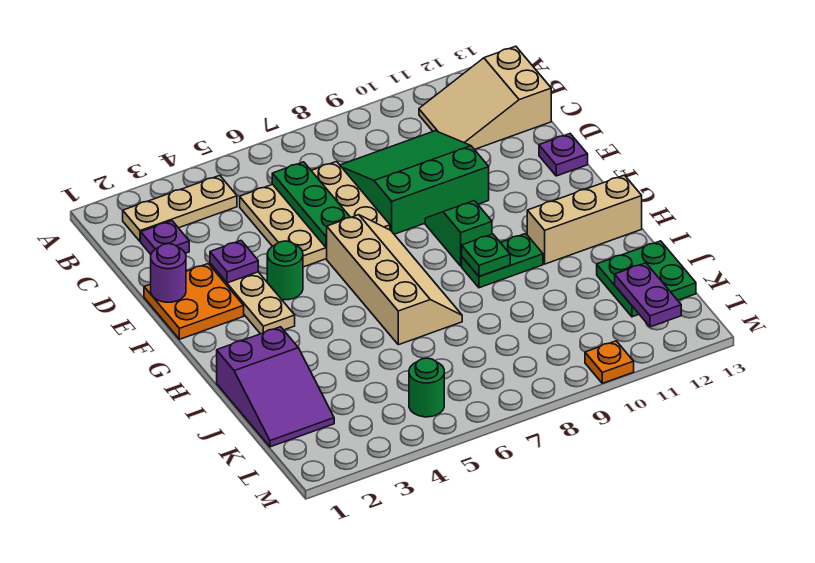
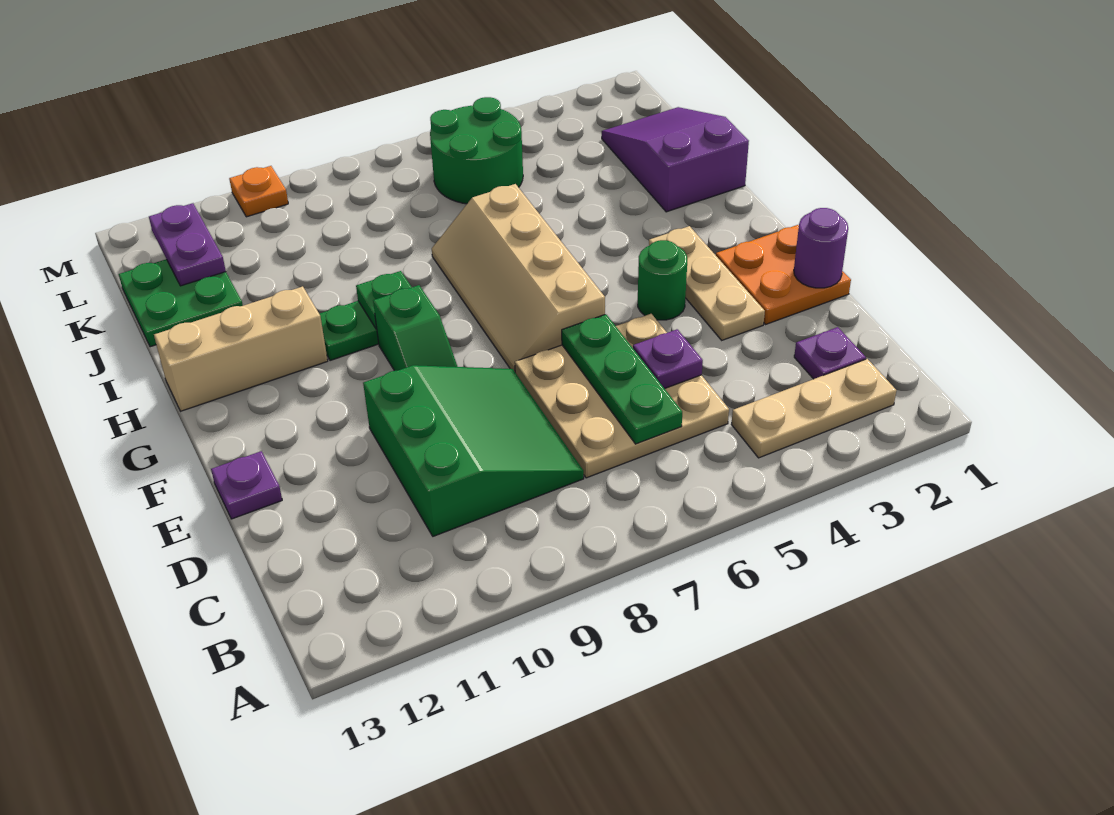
tan 2x3 slope [419,46,551,150] -> none
green 3x3 slope [340,131,489,234] -> green 3x3 slope turned to [363,365,584,536]
purple 1x1 plate [210,241,258,283] -> purple 1x1 plate moved to [633,329,703,389]
green 1x1 round brick [409,358,444,417] -> green 2x2 round brick [430,97,523,204]

